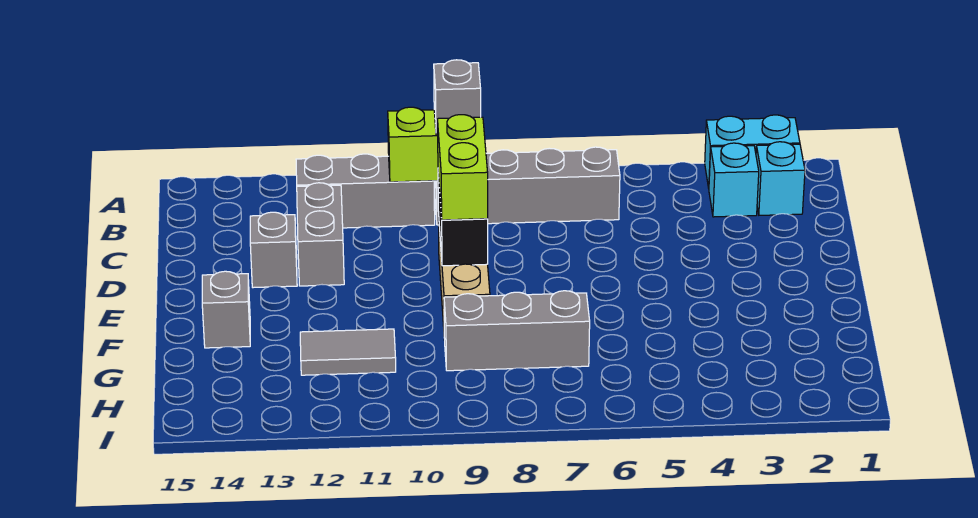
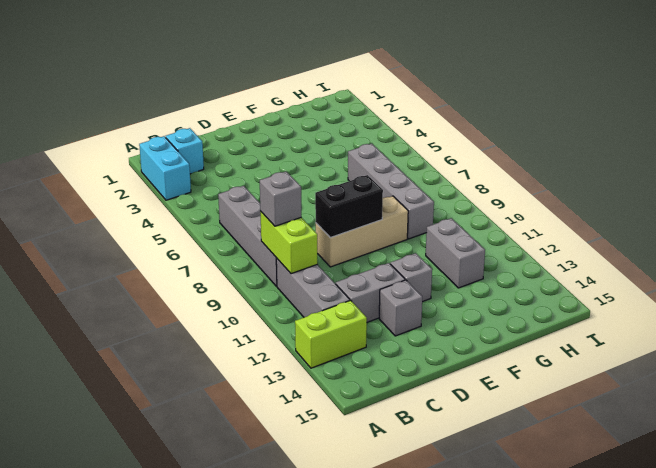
cyan 1x1 brick [709,143,759,217] -> none
lime 1x2 brick [437,115,488,220] -> lime 1x2 brick moved to [295,300,367,368]
grey 1x1 brick [202,271,250,348] -> grey 1x1 brick moved to [390,253,432,302]
grey 1x3 brick [444,291,590,371] -> grey 1x4 brick [348,144,434,239]
grey 1x2 tile [300,329,396,375] -> grey 1x2 brick [426,218,485,288]

